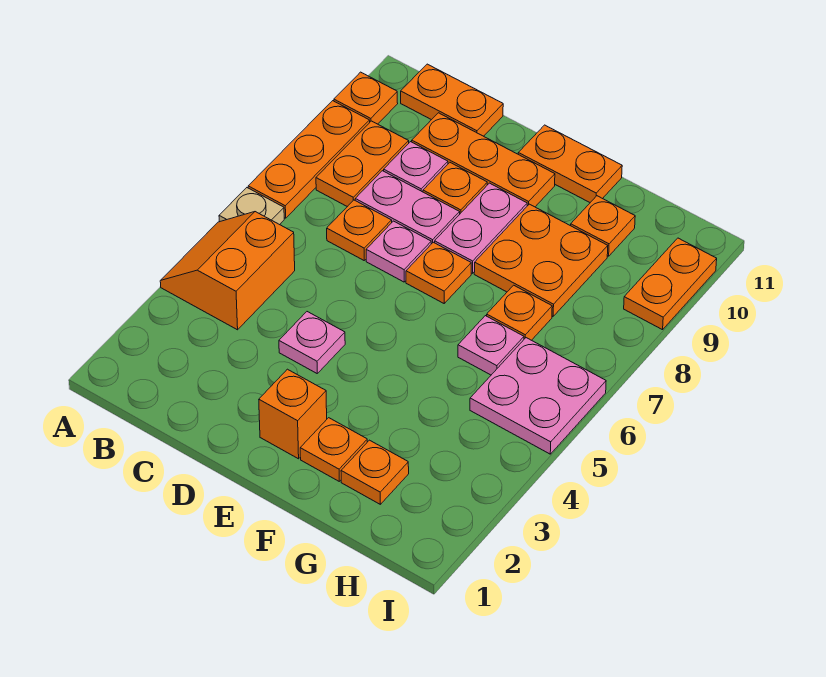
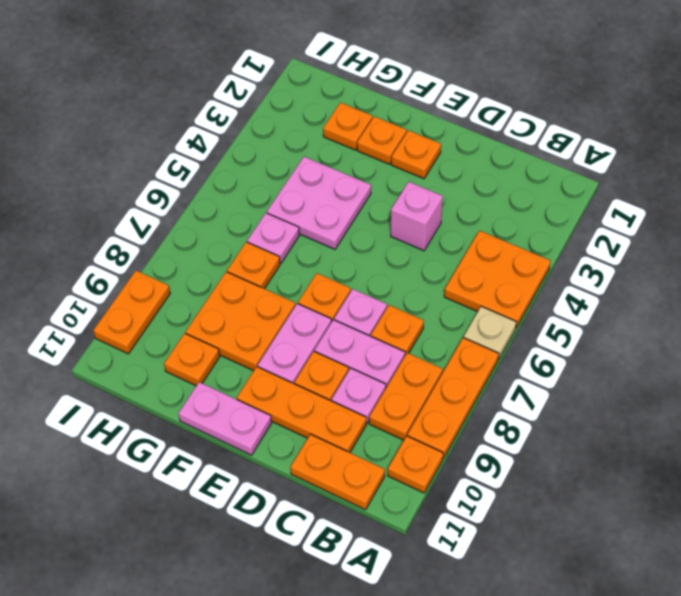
orange 2x2 slope [160,212,295,330] -> orange 2x2 plate [444,231,551,328]
pink 1x1 plate [279,312,345,373] -> pink 1x1 brick [391,182,443,251]
orange 1x1 brick [259,369,327,459] -> orange 1x1 plate [391,130,441,179]
orange 1x2 plate [518,125,622,202] -> pink 1x2 plate [179,382,272,455]
pink 2x2 plate [470,338,606,454] -> pink 2x2 plate moved to [267,157,371,249]

